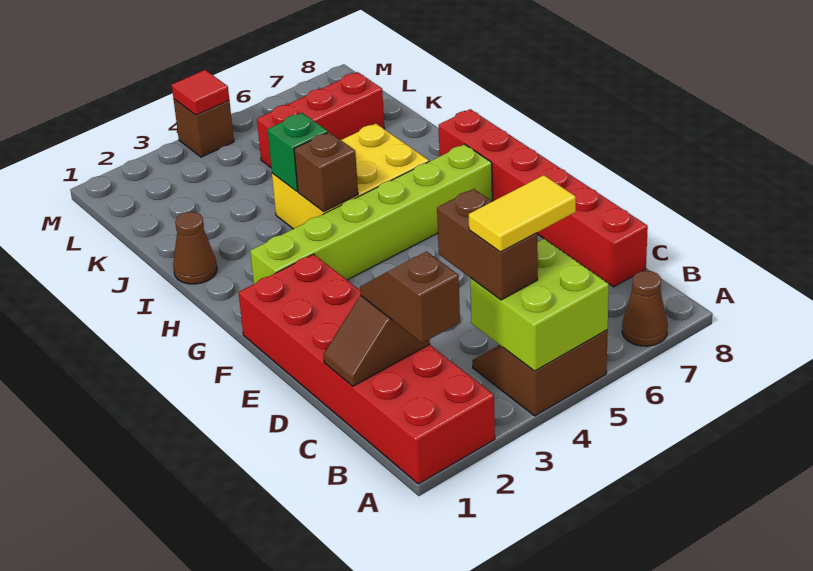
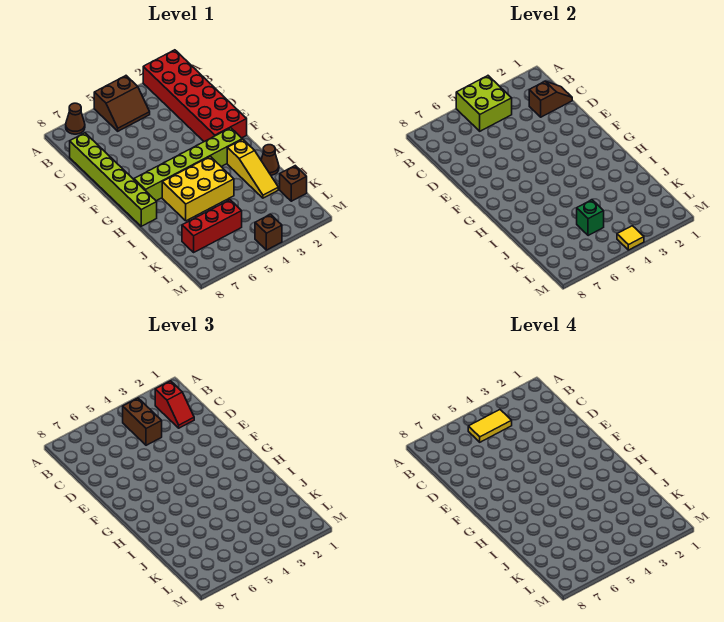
brown 1x2 slope [360,251,460,343] -> red 1x2 slope [155,381,194,428]
red 1x6 brick [439,109,648,287] -> lime 1x6 brick [70,133,157,226]
none -> yellow 1x3 slope [227,139,278,198]
brown 1x1 brick [294,132,358,211] -> brown 1x1 brick moved to [280,166,307,201]
green 1x1 brick [268,113,328,191] -> green 1x1 brick moved to [577,200,604,236]
red 1x1 tile [172,70,229,115] -> yellow 1x1 tile [617,226,644,250]

